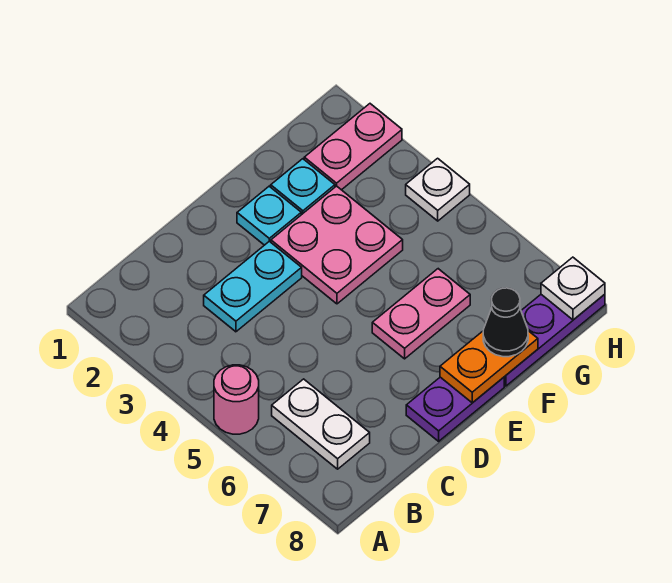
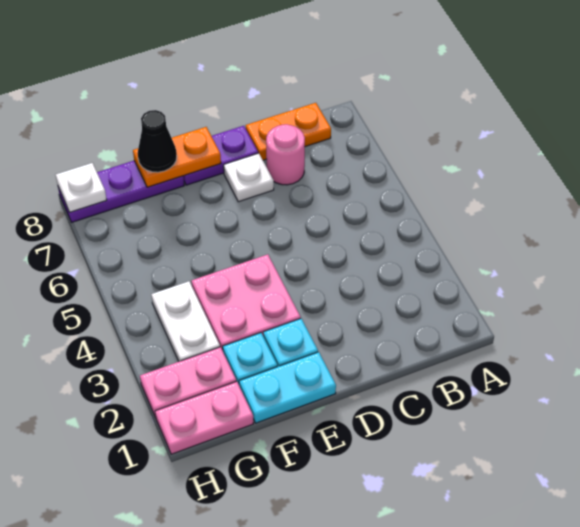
pink 1x1 round brick [214,365,259,434] -> pink 1x1 round brick moved to [266,124,305,185]
white 1x2 plate [272,379,370,469] -> white 1x2 plate moved to [151,281,220,361]
none -> orange 1x2 plate [246,103,331,160]
cyan 1x2 plate [204,241,302,332] -> cyan 1x2 plate moved to [239,352,336,423]
pink 1x2 plate [372,269,470,359] -> pink 1x2 plate moved to [155,381,253,454]
white 1x1 plate [406,158,470,221] -> white 1x1 plate moved to [224,153,274,202]

